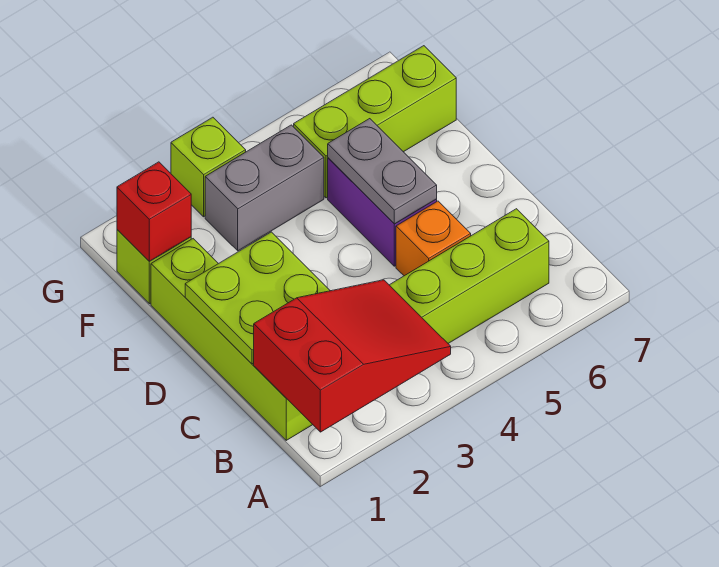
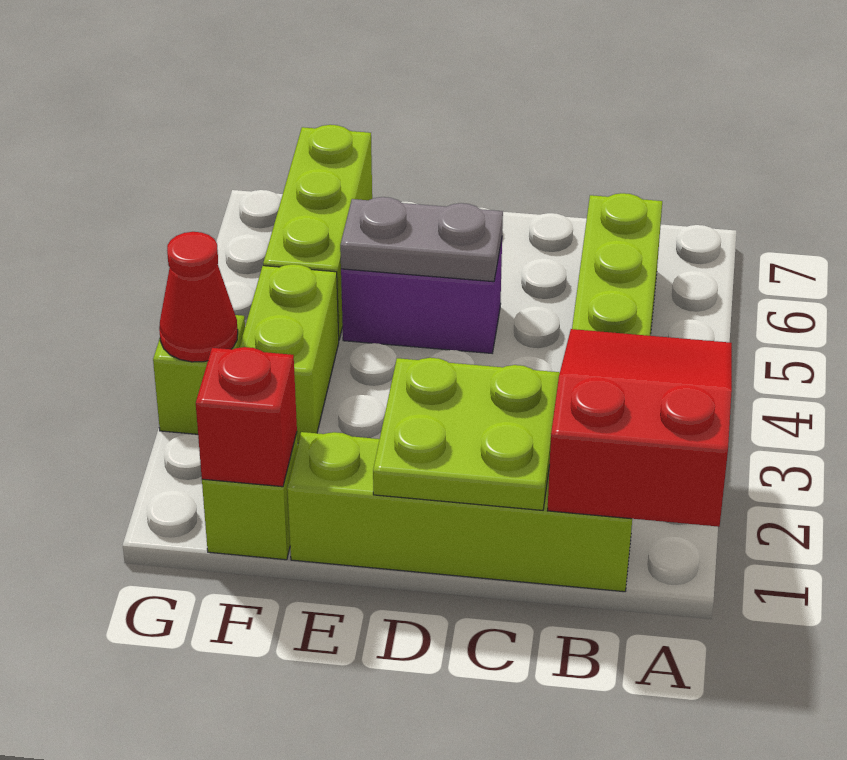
orange 1x1 brick [396,201,471,276] -> none
grey 1x2 brick [205,125,324,251] -> lime 1x2 brick [239,264,339,442]
none -> red 1x1 cone [159,232,238,362]

